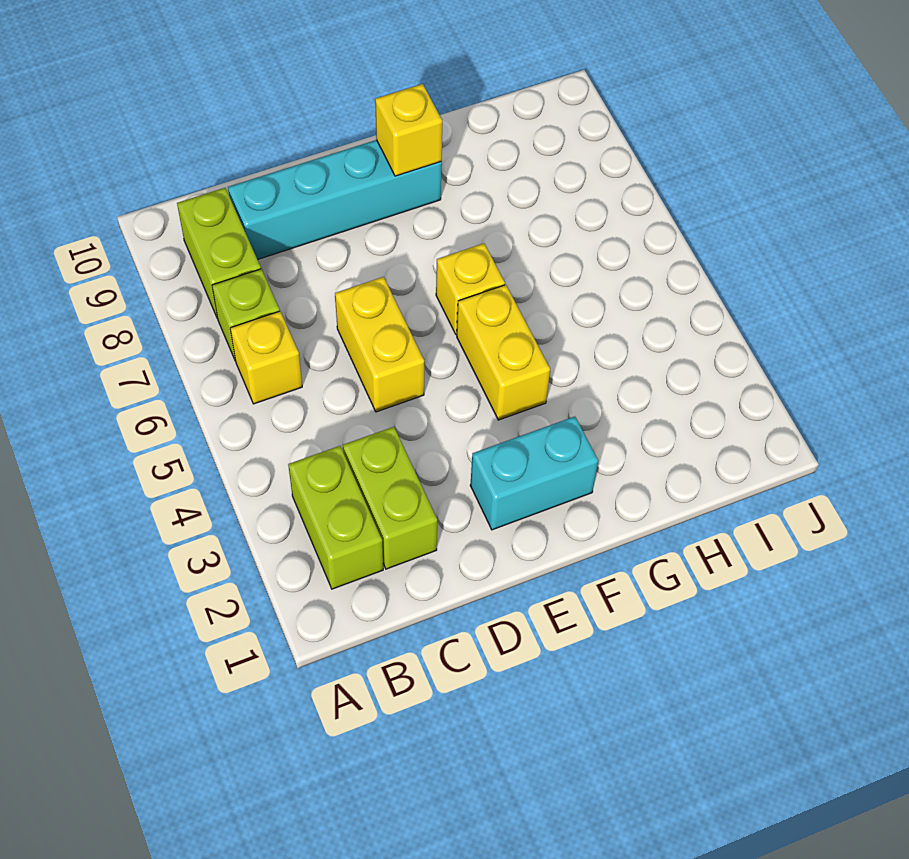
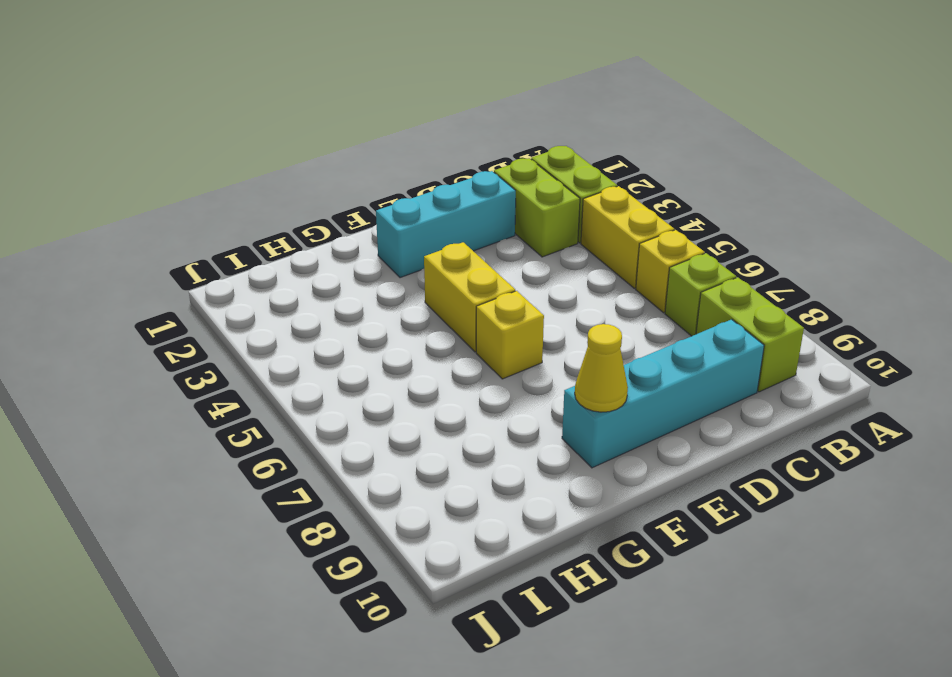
yellow 1x2 brick [335,277,424,412] -> yellow 1x2 brick moved to [581,186,674,288]
cyan 1x2 brick [470,417,598,530] -> cyan 1x3 brick [376,171,516,278]
yellow 1x1 brick [375,84,442,176] -> yellow 1x1 cone [575,324,628,412]

